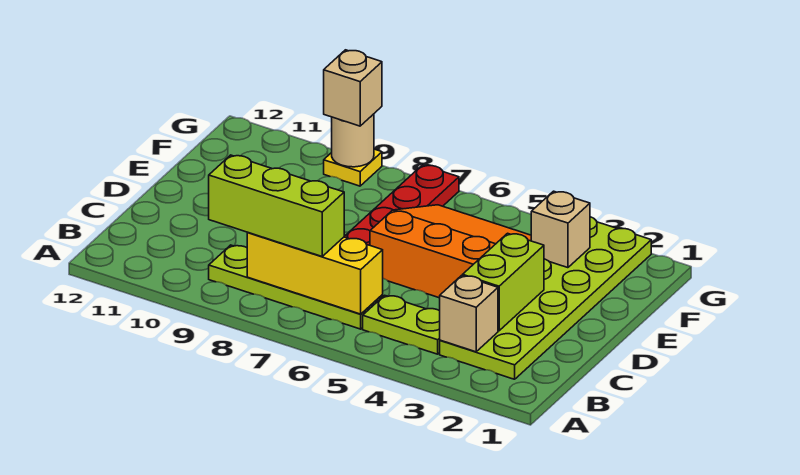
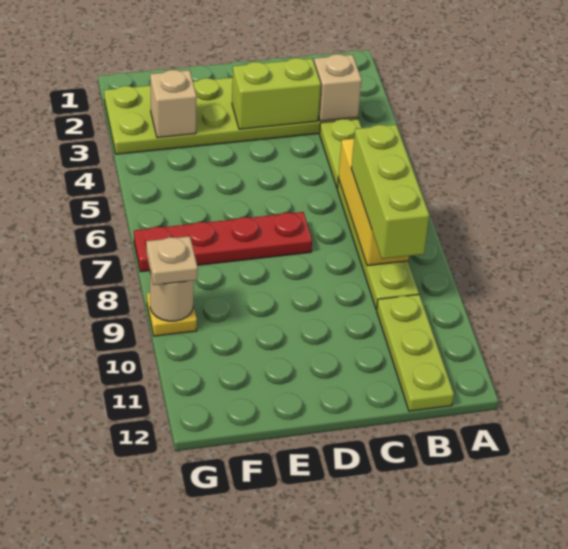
none -> lime 1x3 plate [377,294,454,411]
orange 3x3 slope [370,205,531,298] -> none
tan 1x1 brick [324,50,382,126] -> tan 1x1 plate [146,236,198,285]

